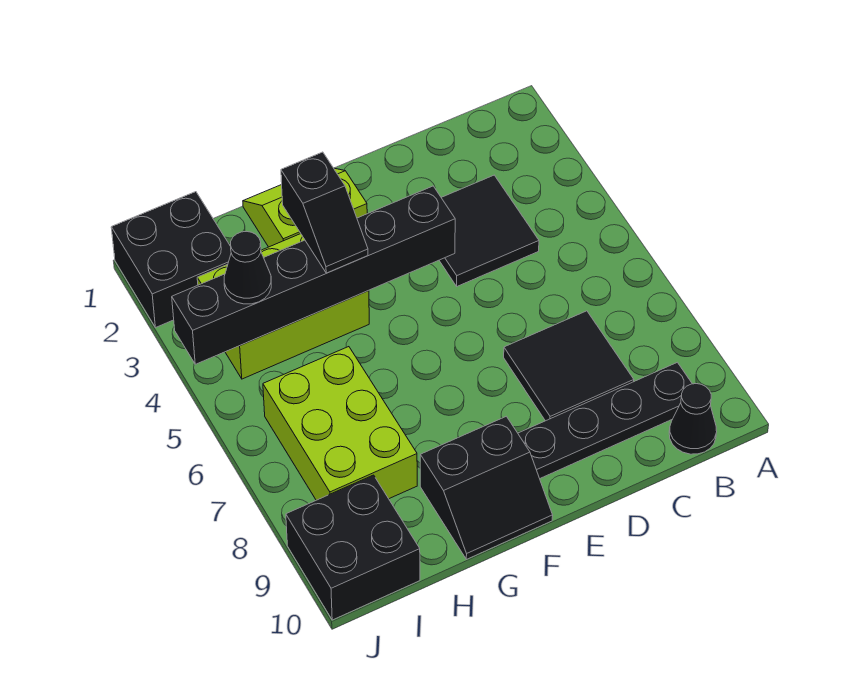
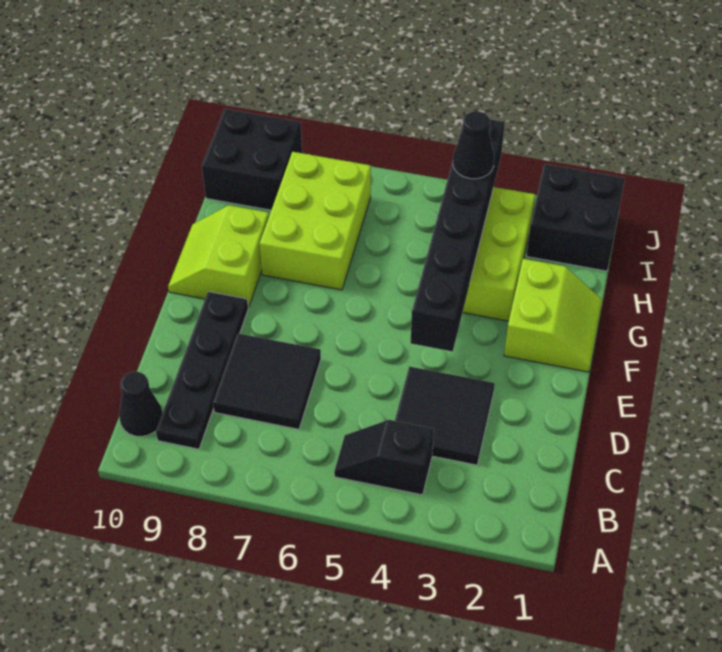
black 2x2 slope [420,416,553,559] -> lime 2x2 slope [168,205,269,307]
black 1x2 slope [281,152,368,273] -> black 1x2 slope moved to [334,420,434,495]
lime 2x3 brick [263,347,417,500] -> lime 2x3 brick turned to [260,152,371,290]

